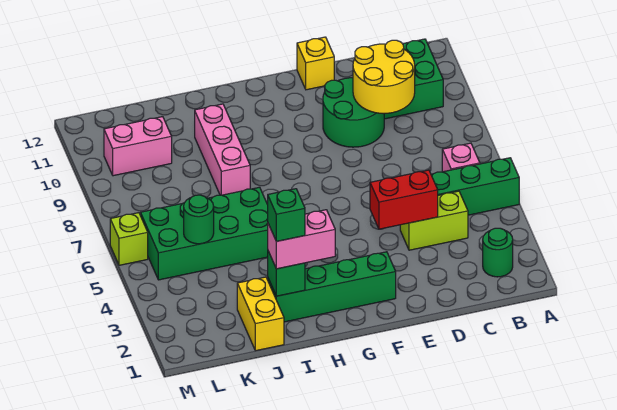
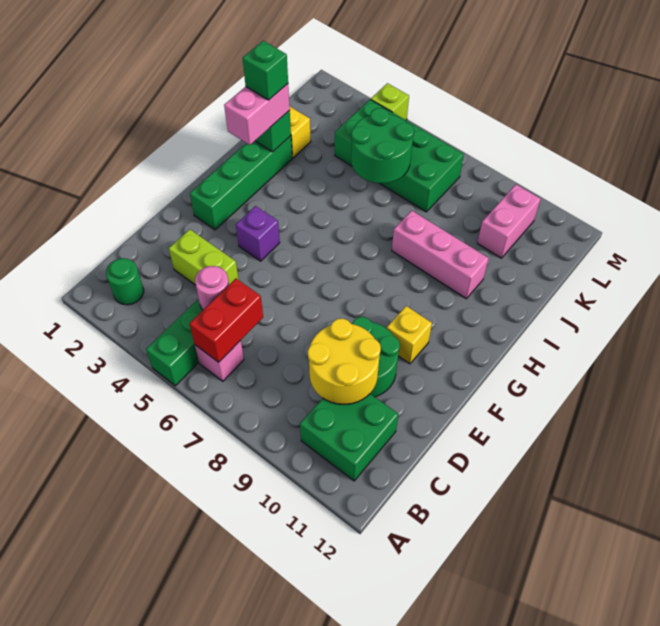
lime 1x2 brick [400,191,468,250] -> lime 1x2 brick turned to [169,229,239,285]
none -> pink 1x1 round brick [195,266,229,310]
red 1x2 brick [370,170,438,229] -> red 1x2 brick moved to [190,279,263,362]
yellow 1x1 brick [297,37,334,90] -> yellow 1x1 brick moved to [387,306,432,364]
none -> purple 1x1 brick [236,206,280,261]
green 2x4 brick [141,187,268,280] -> green 2x4 brick turned to [335,100,464,212]
green 1x1 round brick [184,195,214,244] -> green 2x2 round brick [351,108,414,183]
lime 1x1 brick [110,213,148,265] -> lime 1x1 brick moved to [371,83,409,120]

